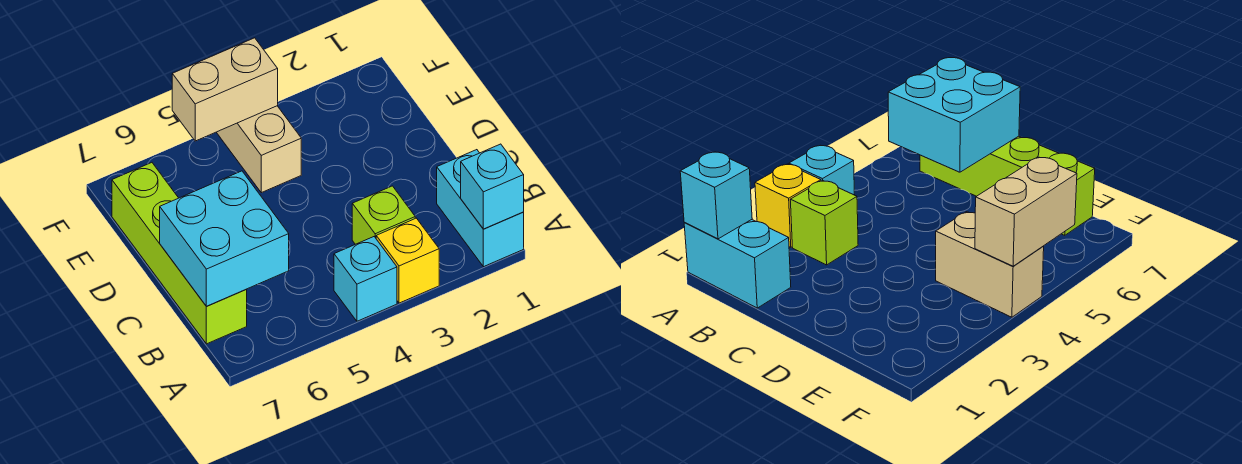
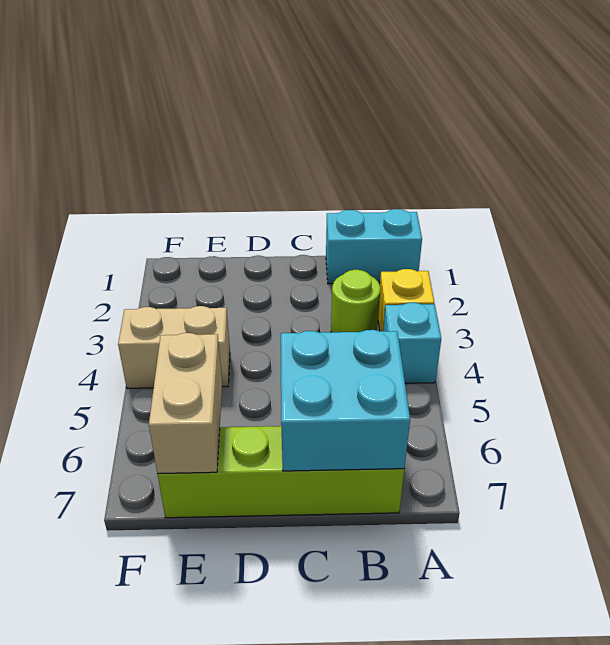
cyan 1x1 brick [461,144,524,229] -> none
lime 1x1 brick [352,186,415,244] -> lime 1x1 round brick [331,270,381,332]
tan 1x2 brick [172,38,278,141] -> tan 1x2 brick moved to [149,333,222,474]

